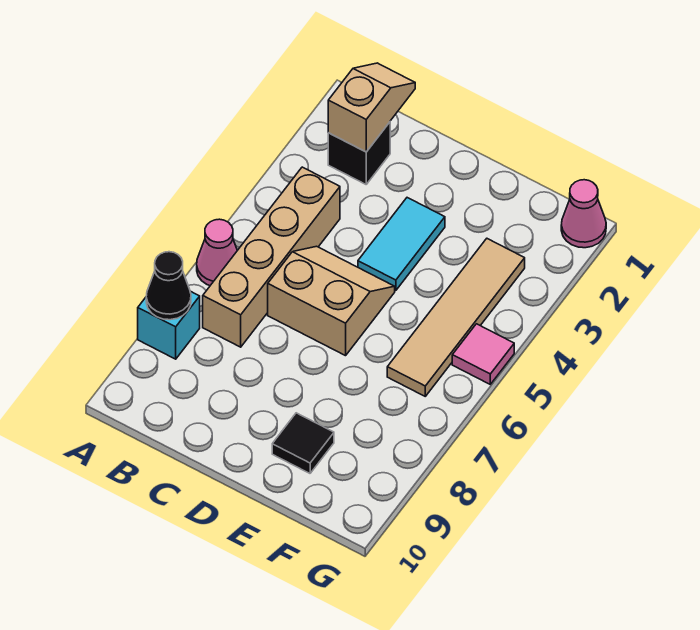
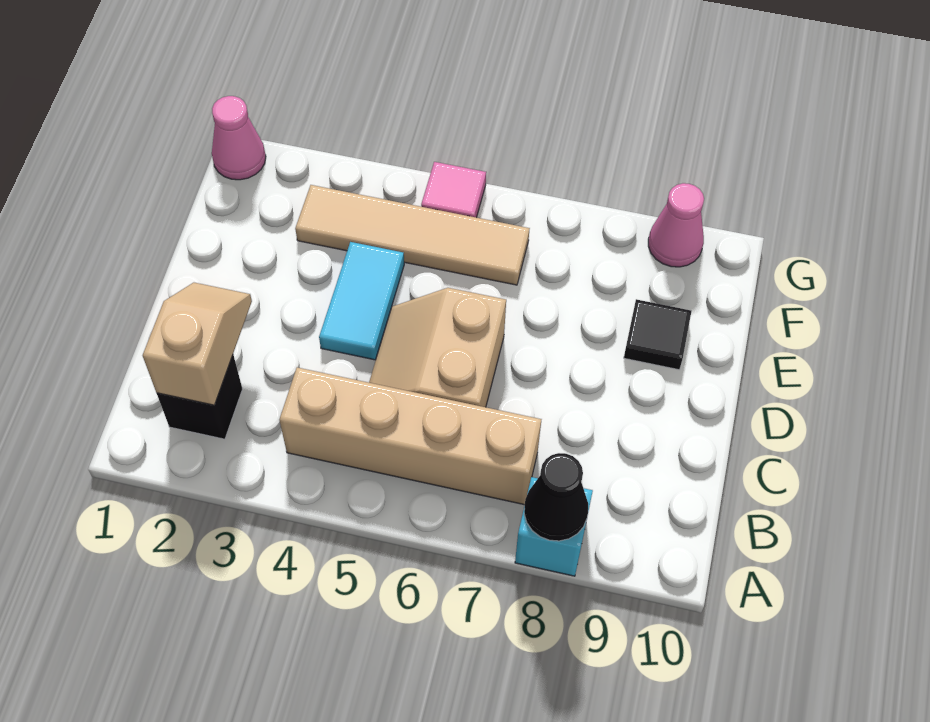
pink 1x1 cone [197,219,237,286] -> pink 1x1 cone moved to [648,183,704,267]
tan 1x2 slope [328,63,415,152] -> tan 1x2 slope turned to [143,283,252,405]
cyan 1x2 tile [358,198,445,291] -> cyan 1x2 tile turned to [319,242,404,360]

